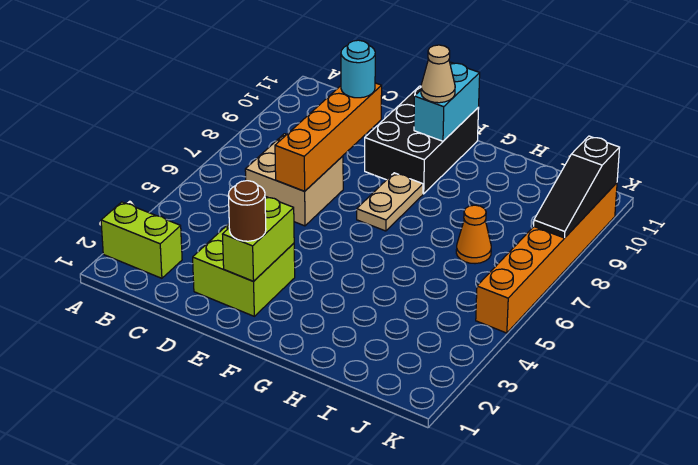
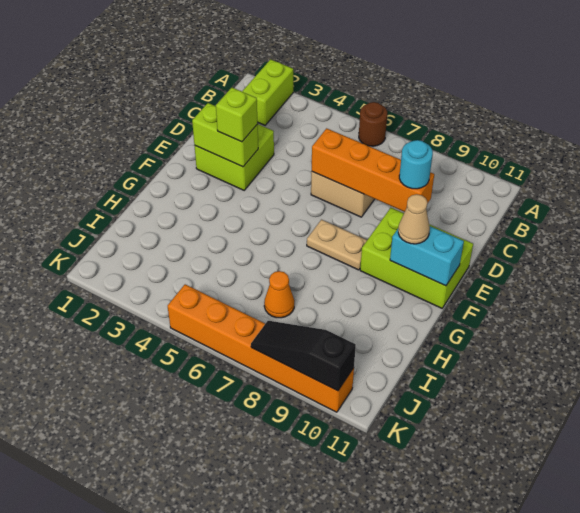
brown 1x1 round brick [228,181,266,241] -> brown 1x1 round brick moved to [359,102,387,146]
none -> lime 1x1 brick [216,88,258,142]
black 2x3 brick [365,86,479,194] -> lime 2x3 brick [360,208,473,308]

